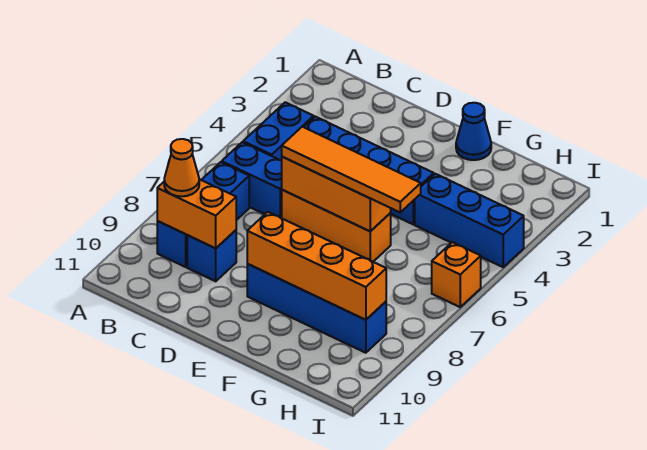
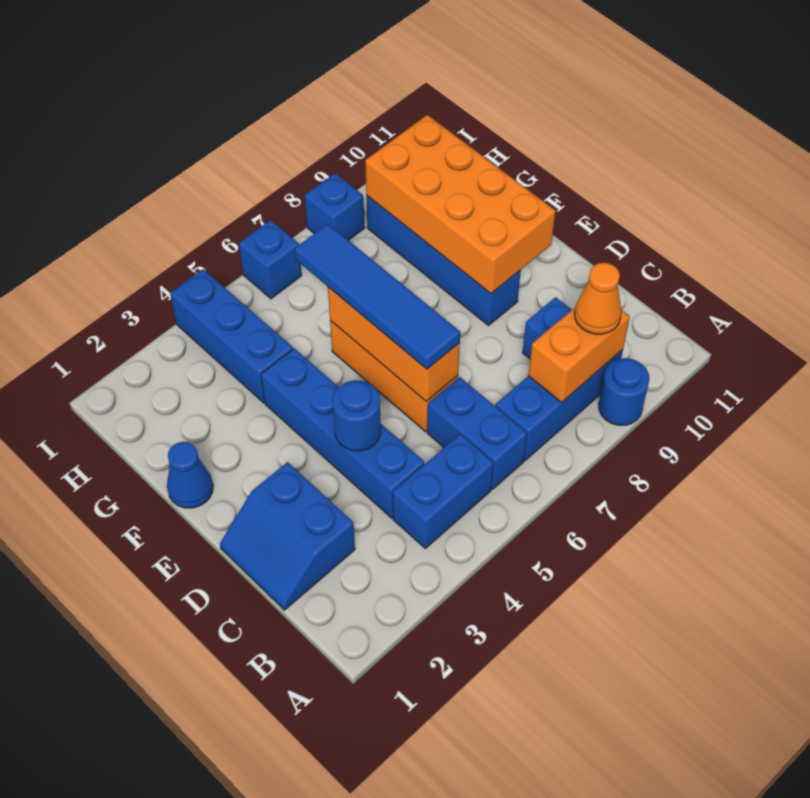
none -> blue 1x1 round brick [599,358,649,425]
orange 1x2 brick [157,179,236,248] -> orange 1x2 brick turned to [528,308,630,402]
none -> blue 2x2 slope [220,462,355,610]
none -> blue 1x1 round brick [333,380,381,451]
orange 1x4 tile [282,127,421,212] -> blue 1x4 tile [295,224,460,369]
orange 1x4 brick [247,212,386,320] -> orange 2x4 brick [365,115,556,293]
orange 1x1 brick [432,242,481,307] -> blue 1x1 brick [239,220,302,299]
none -> blue 1x1 brick [305,173,365,241]

